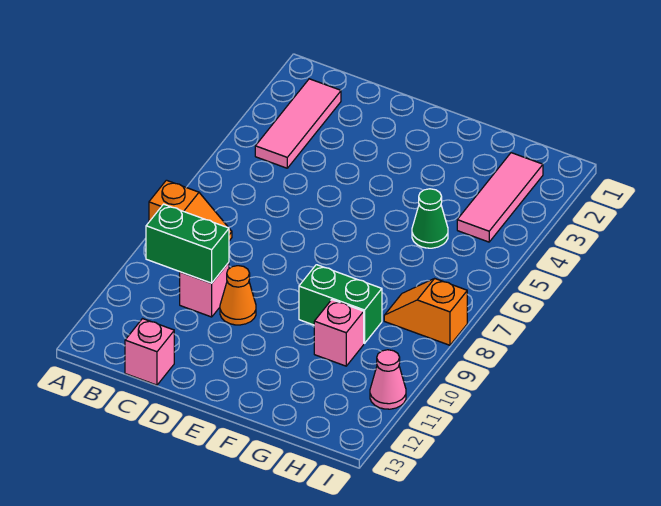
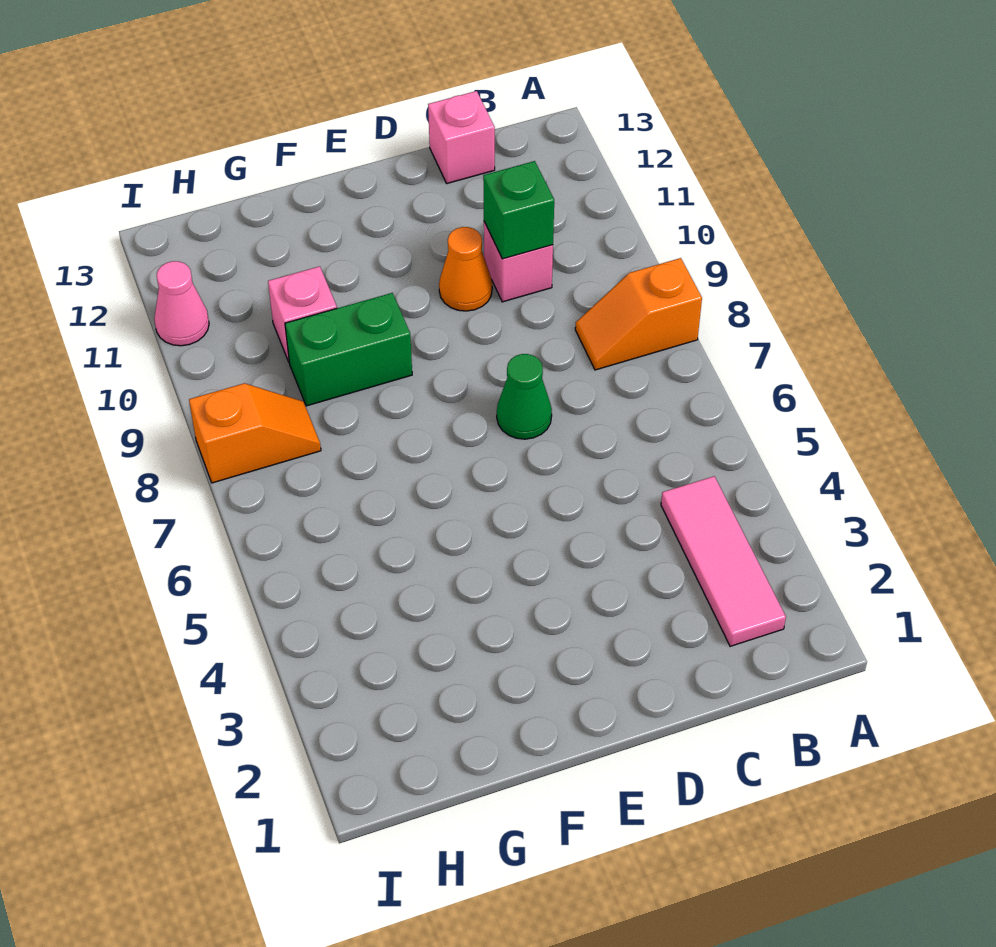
green 1x2 brick [146,204,229,283] -> green 1x1 brick [483,161,554,259]
green 1x1 cone [412,189,448,248] -> green 1x1 cone moved to [497,354,552,439]
pink 1x3 tile [457,153,543,242] -> none

